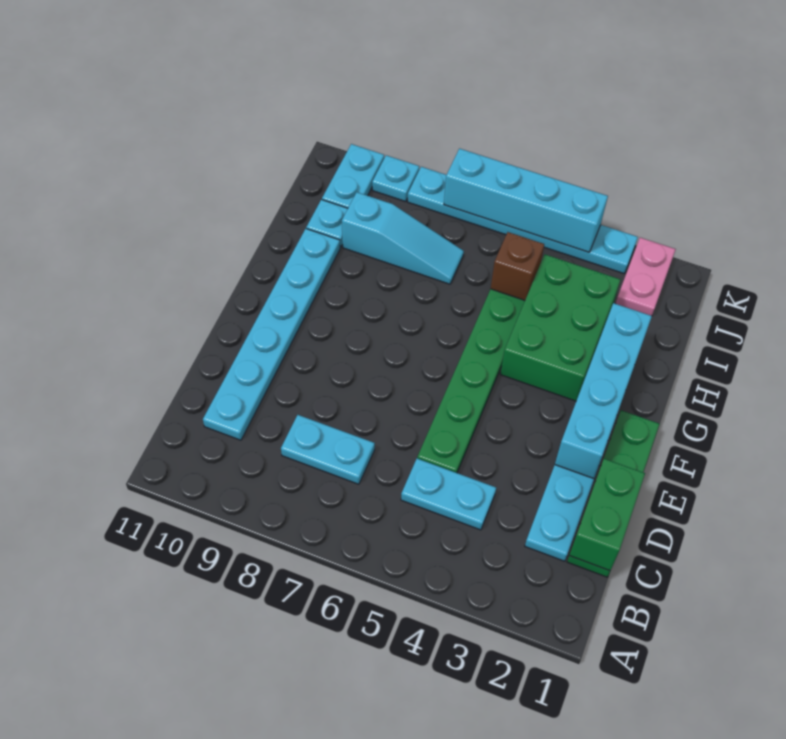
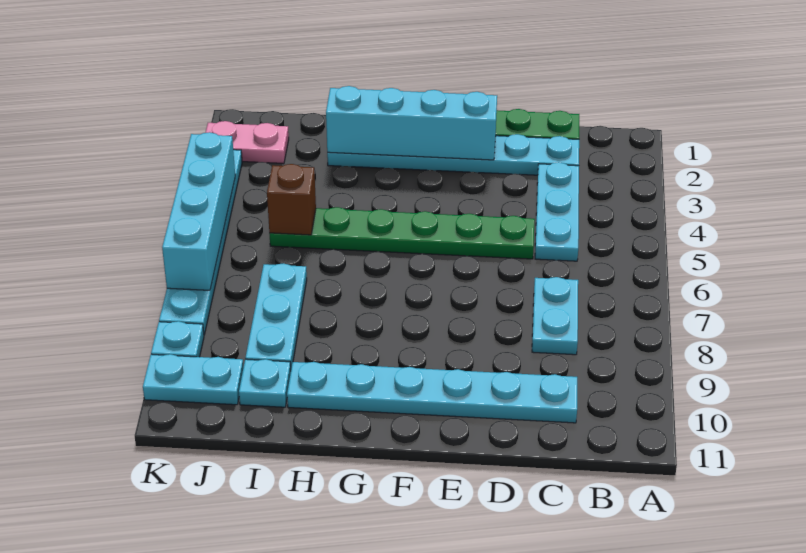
green 1x2 brick [569,459,645,571] -> none
cyan 1x2 plate [401,459,496,530] -> cyan 1x3 plate [535,162,579,261]
green 2x3 brick [500,255,620,401] -> none
cyan 1x3 slope [342,192,464,284] -> cyan 1x3 plate [245,263,307,368]

